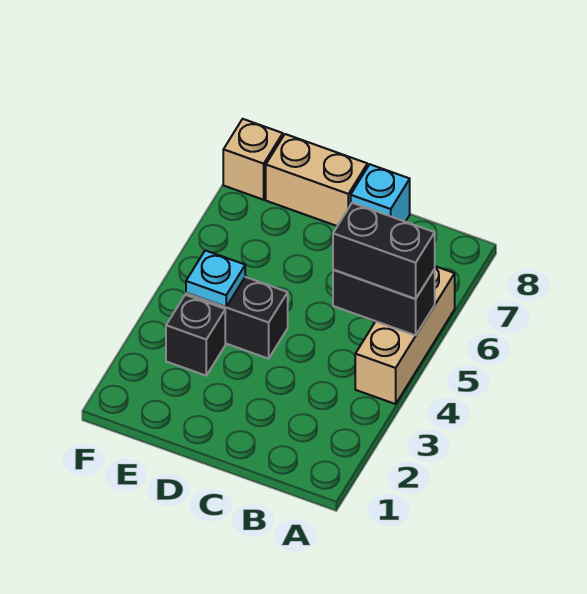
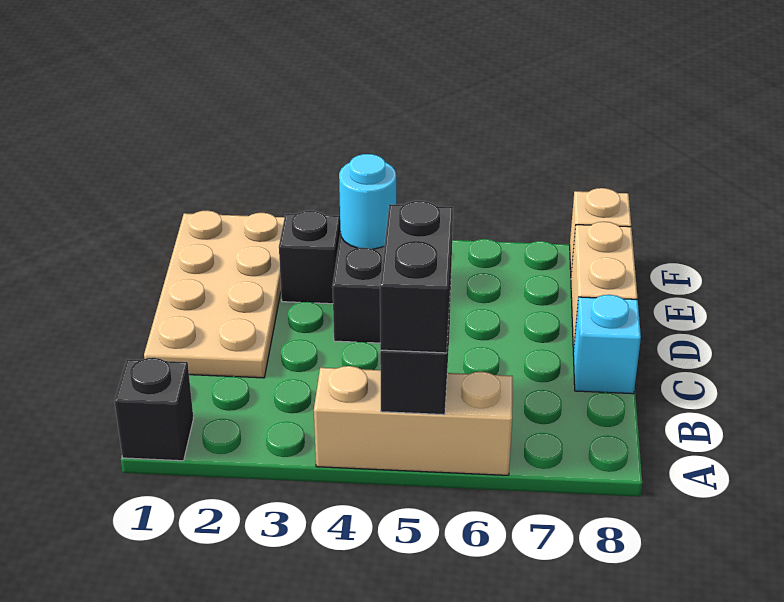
none -> black 1x1 brick [114,358,194,461]
none -> tan 2x4 plate [144,210,284,378]
cyan 1x1 plate [186,250,245,307] -> cyan 1x1 round brick [339,154,396,249]

